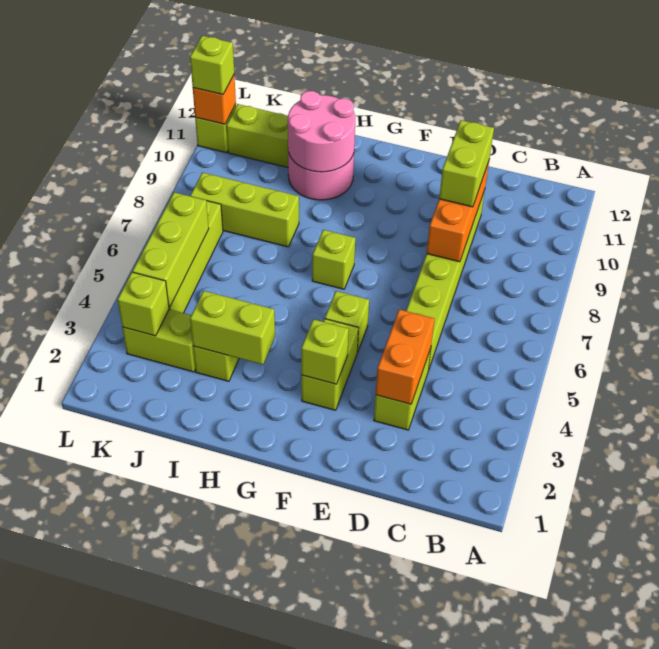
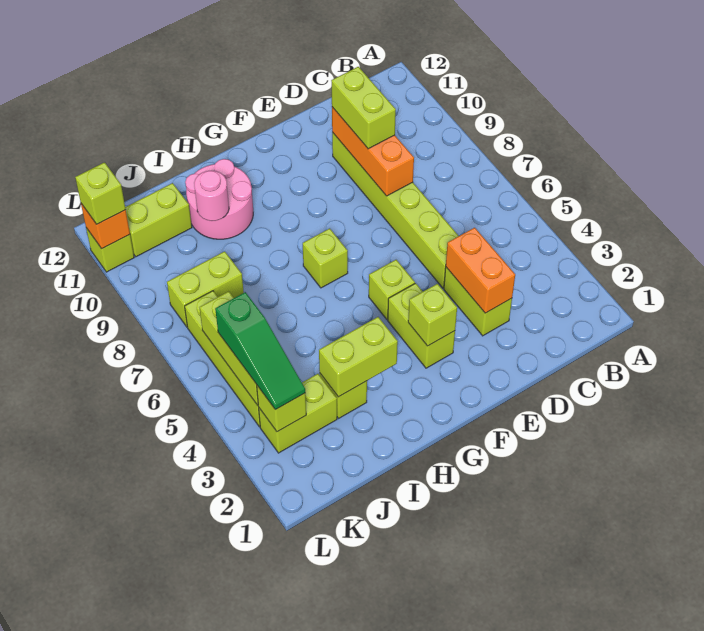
pink 2x2 round brick [288,91,355,172] -> pink 1x1 round brick [194,171,229,221]
lime 1x3 brick [190,172,299,247] -> lime 1x2 brick [167,251,244,327]
none -> green 1x3 slope [215,292,305,410]

